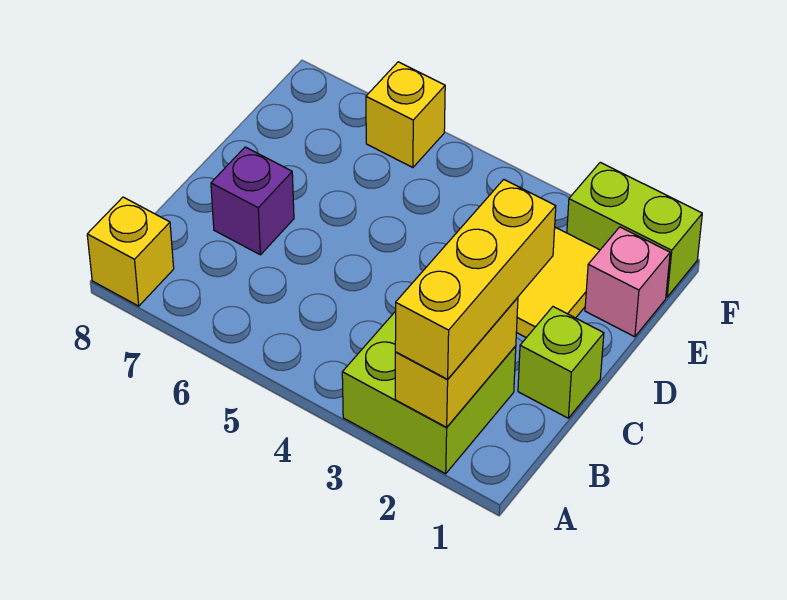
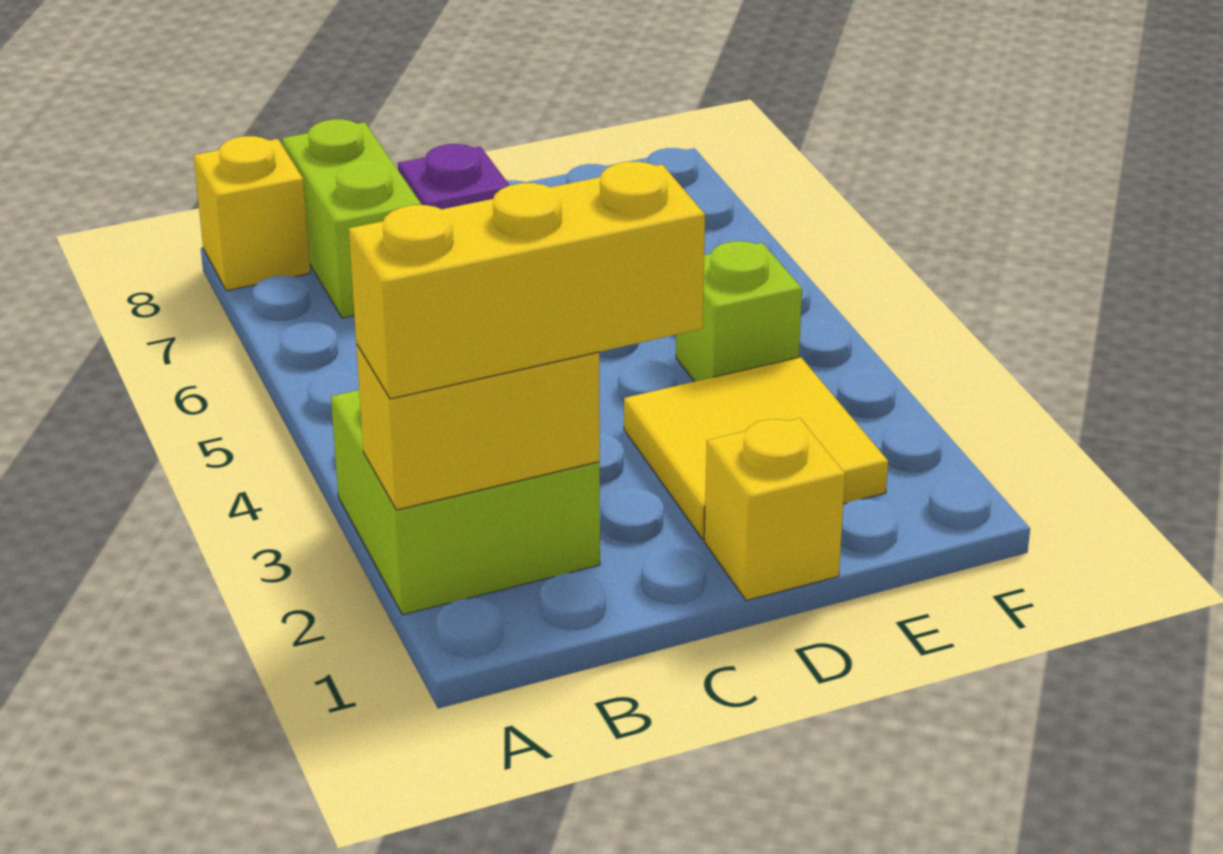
lime 1x1 brick [518,307,604,418] -> lime 1x1 brick moved to [676,241,802,382]
pink 1x1 brick [585,227,670,337] -> none
lime 1x2 brick [567,162,702,297] -> lime 1x2 brick moved to [282,119,422,318]
yellow 1x1 brick [366,62,445,168] -> yellow 1x1 brick moved to [704,418,845,601]

